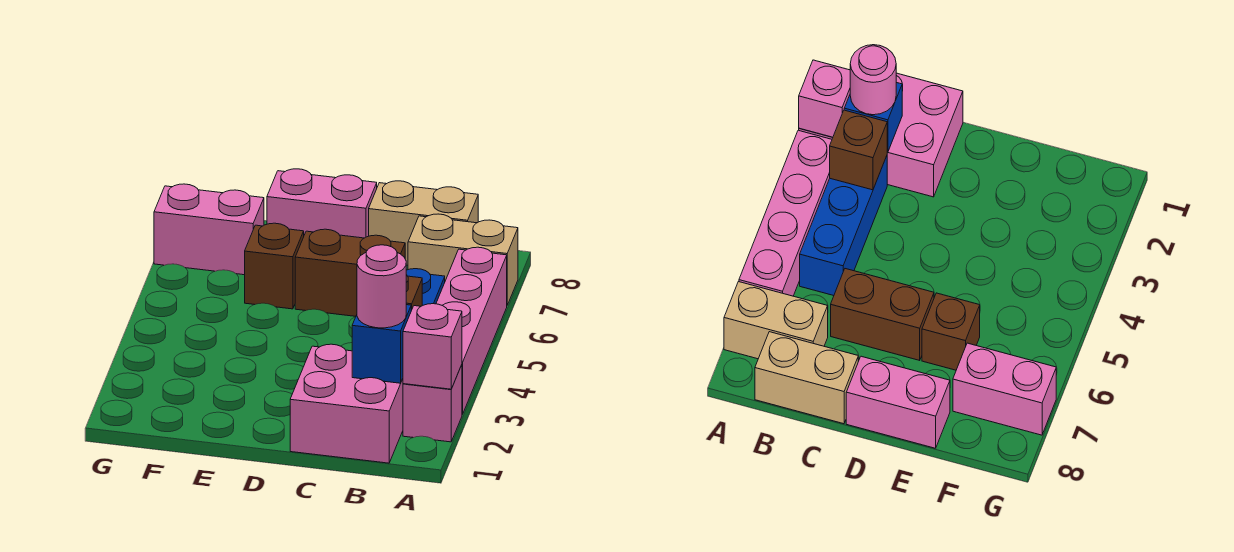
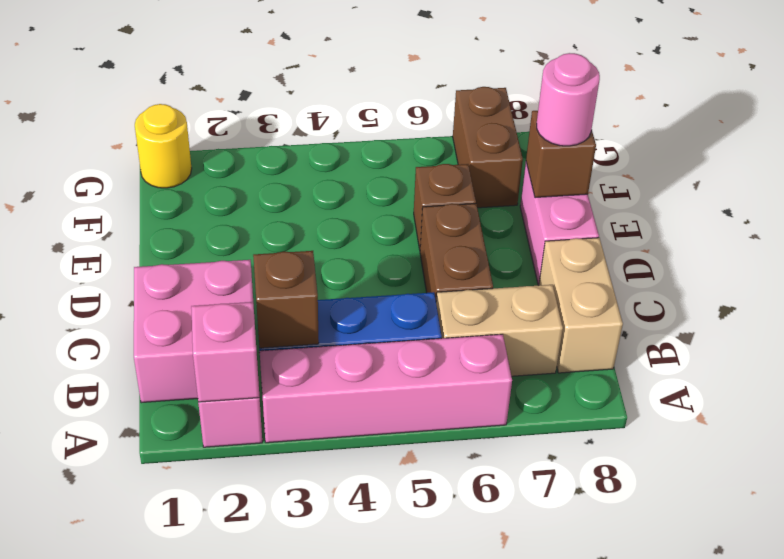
tan 1x2 brick [408,214,518,305] -> tan 1x2 brick turned to [436,285,563,376]
blue 1x1 brick [352,305,411,383] -> none
pink 1x1 round brick [357,245,406,328] -> pink 1x1 round brick moved to [537,53,600,146]
none -> brown 1x1 brick [526,111,596,198]
pink 1x2 brick [154,184,264,275] -> brown 1x2 brick [453,87,523,208]
none -> yellow 1x1 round brick [135,104,192,188]

